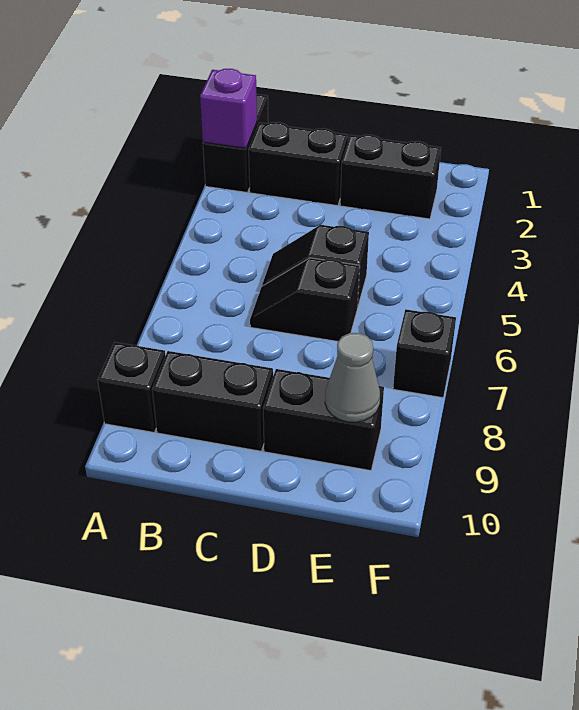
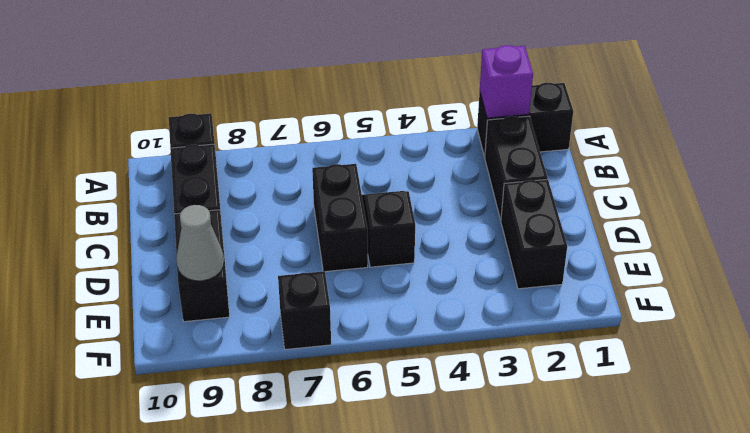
black 1x2 slope [250,258,360,341] -> black 1x2 brick [312,164,368,272]

